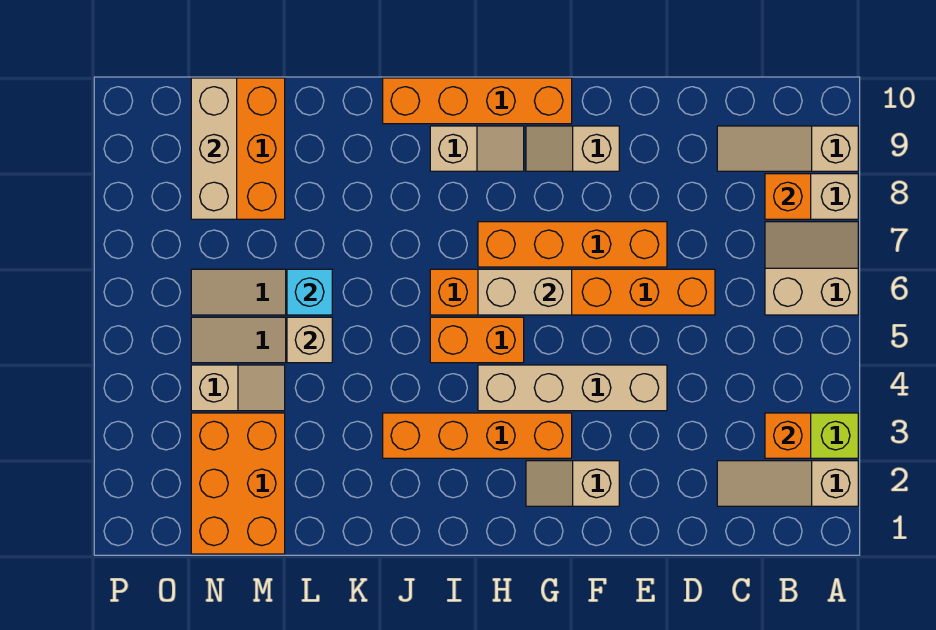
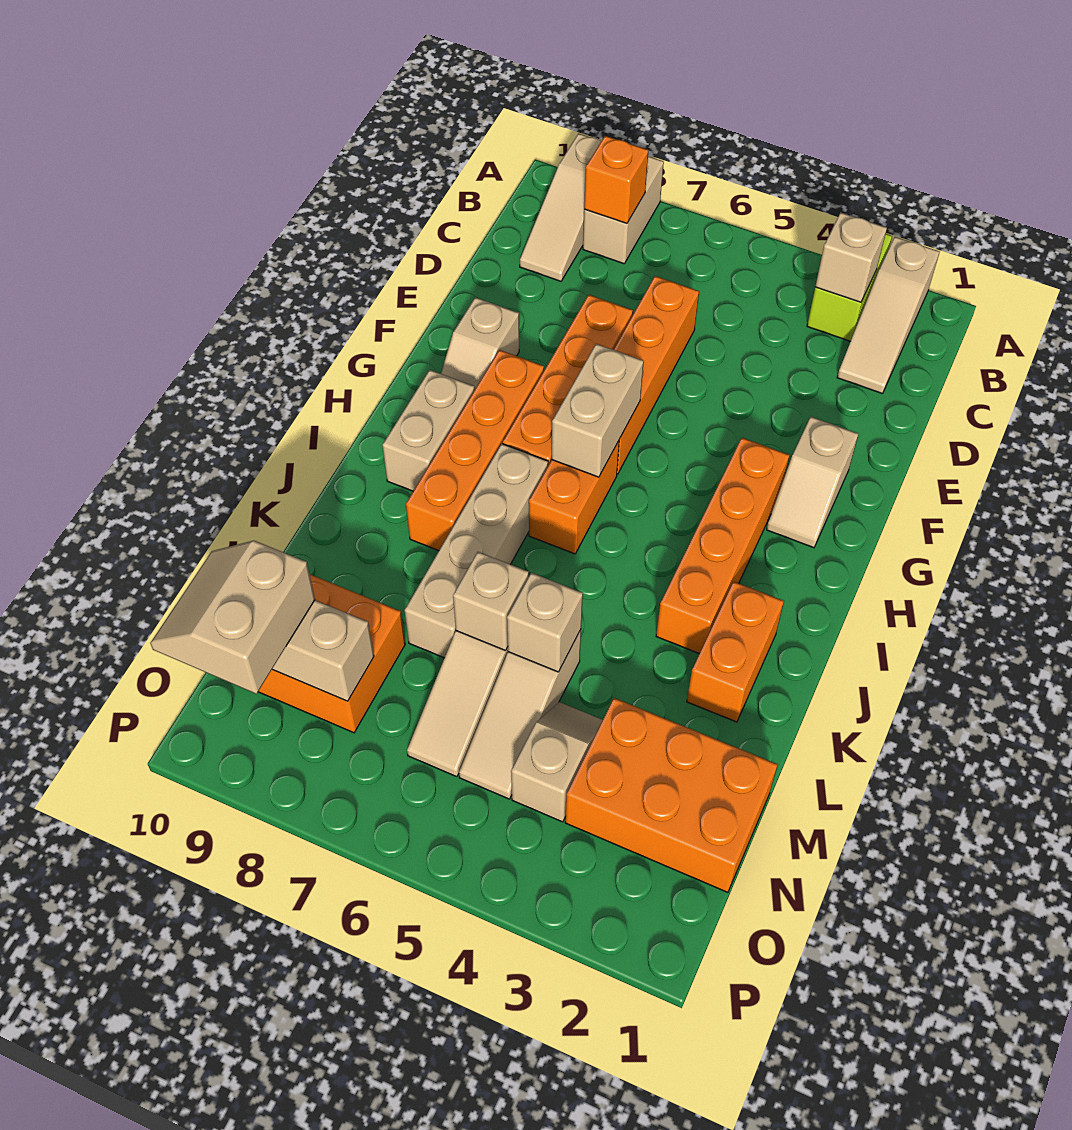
tan 2x2 slope [765,222,858,315] -> tan 2x2 slope moved to [150,541,315,694]
orange 1x1 brick [765,413,811,458] -> tan 1x1 brick [815,213,887,302]
tan 1x4 brick [478,365,667,411] -> tan 1x4 brick moved to [405,444,548,658]
orange 1x4 brick [383,78,572,124] -> orange 1x4 brick moved to [406,350,544,551]
orange 1x2 brick [430,317,524,363] -> orange 1x2 brick moved to [687,582,784,722]
tan 1x2 slope [430,126,524,171] -> tan 1x2 brick [382,370,475,491]
cyan 1x1 brick [287,269,332,315] -> tan 1x1 brick [453,552,529,651]

